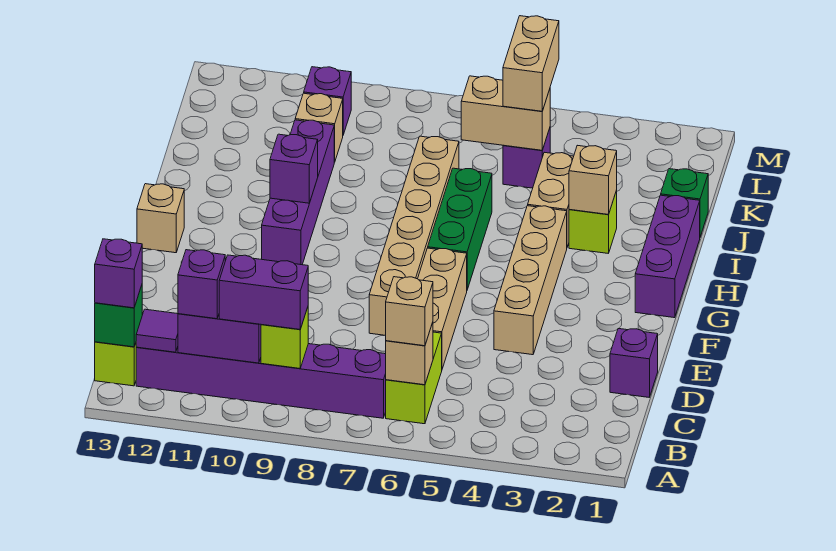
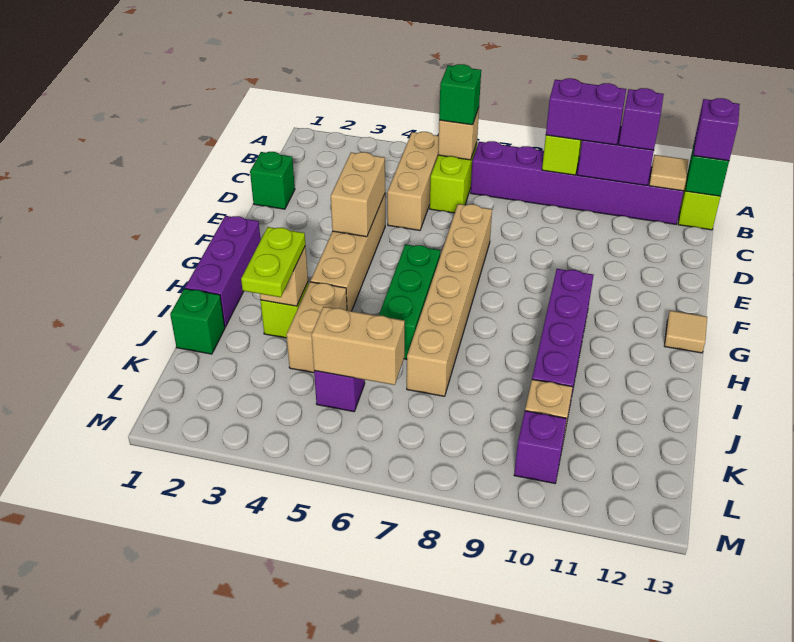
tan 1x1 brick [386,277,433,346] -> green 1x1 brick [439,64,481,125]
purple 1x1 tile [136,309,178,352] -> tan 1x1 tile [649,155,688,191]
purple 1x1 brick [610,329,658,397] -> green 1x1 brick [250,152,295,209]
tan 1x3 brick [418,248,467,369] -> tan 1x3 brick moved to [387,132,439,230]
tan 1x1 brick [137,184,184,253] -> tan 1x1 tile [664,311,707,353]
purple 1x1 brick [270,134,318,203] -> none
none -> lime 1x2 plate [241,227,305,297]
tan 1x2 brick [503,16,559,111] -> tan 1x2 brick moved to [331,152,385,237]

